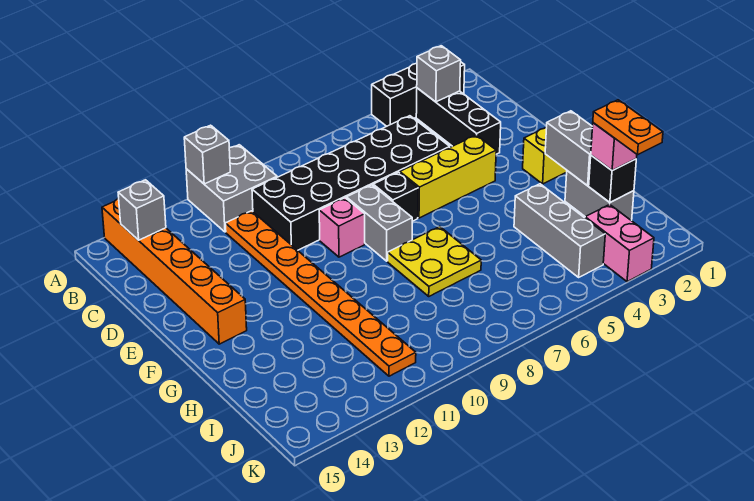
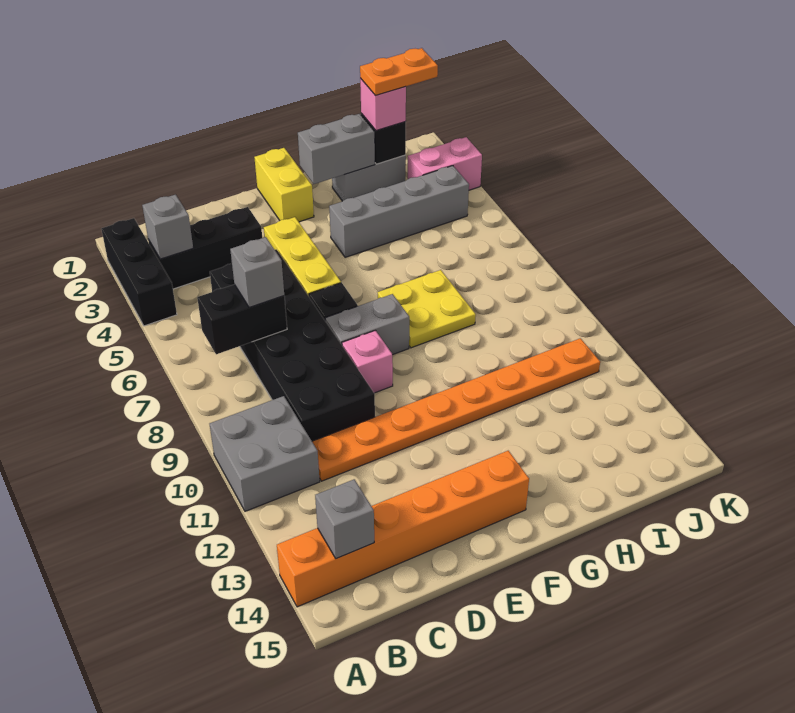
grey 1x1 brick [184,125,230,184] -> grey 1x1 brick moved to [230,237,284,308]
none -> black 1x2 brick [197,285,287,354]
grey 1x3 brick [514,184,605,277] -> grey 1x4 brick [329,166,469,257]

